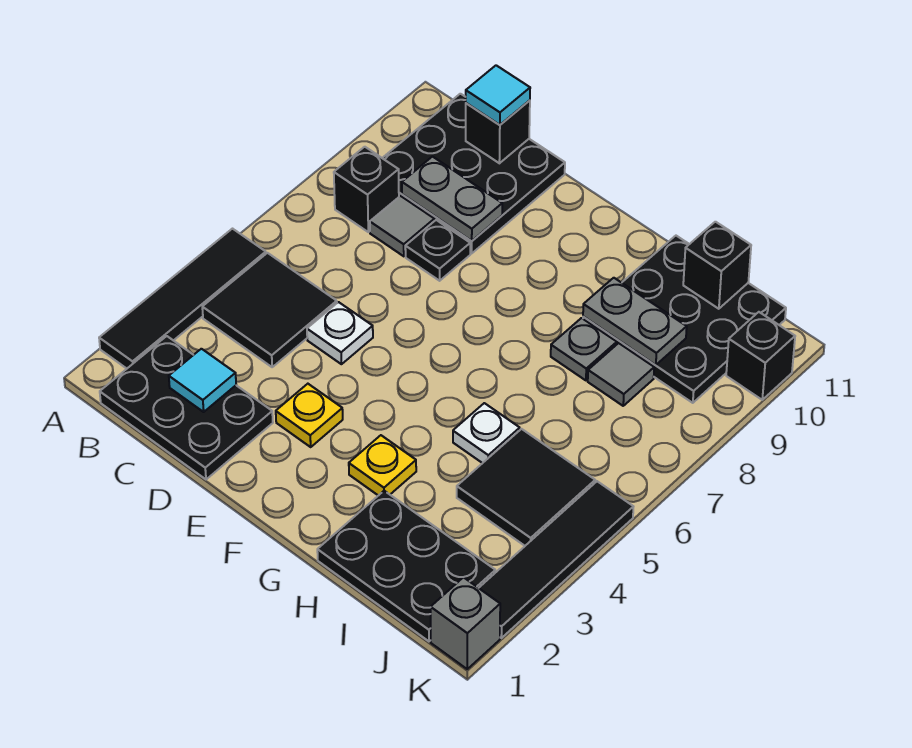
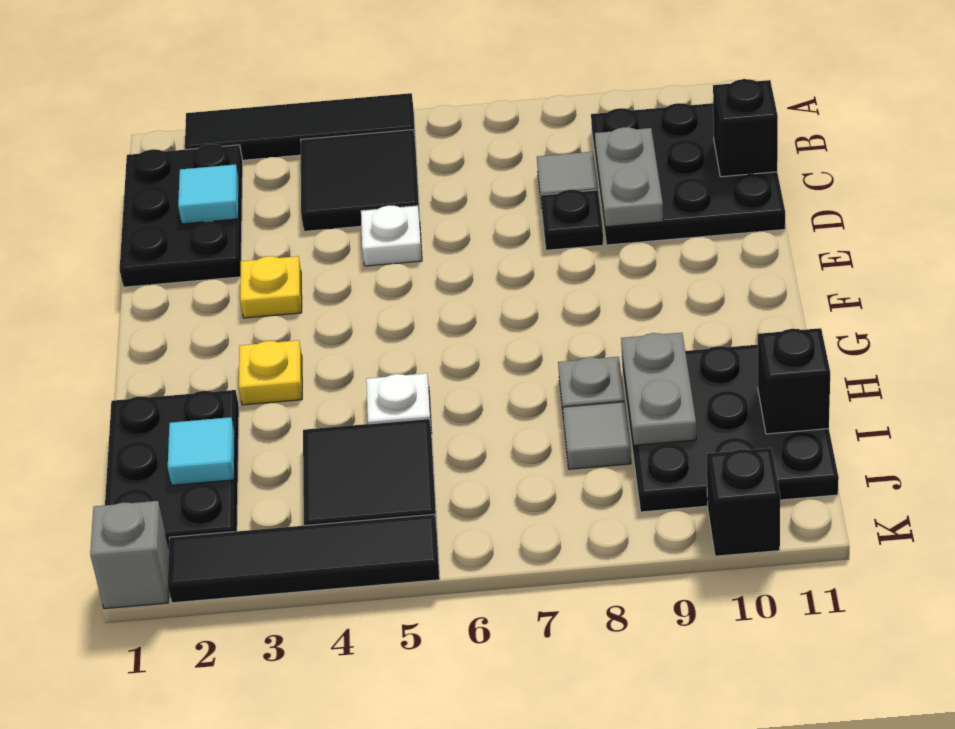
black 1x1 brick [334,147,399,232] -> none
cyan 1x1 tile [466,65,530,125] -> cyan 1x1 tile moved to [168,417,235,485]

